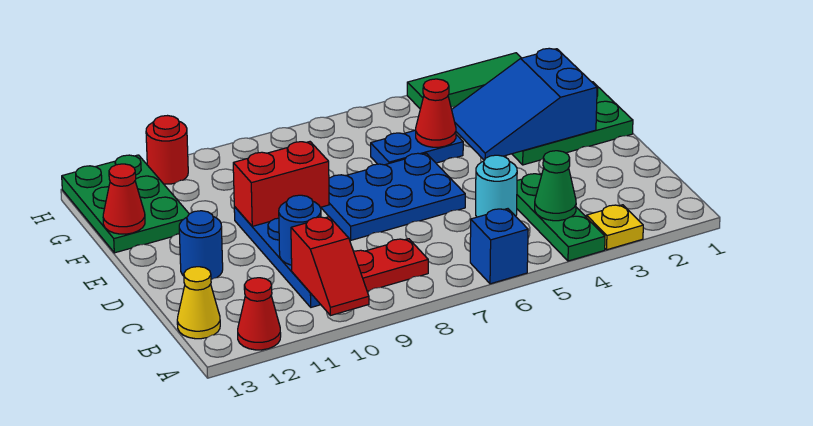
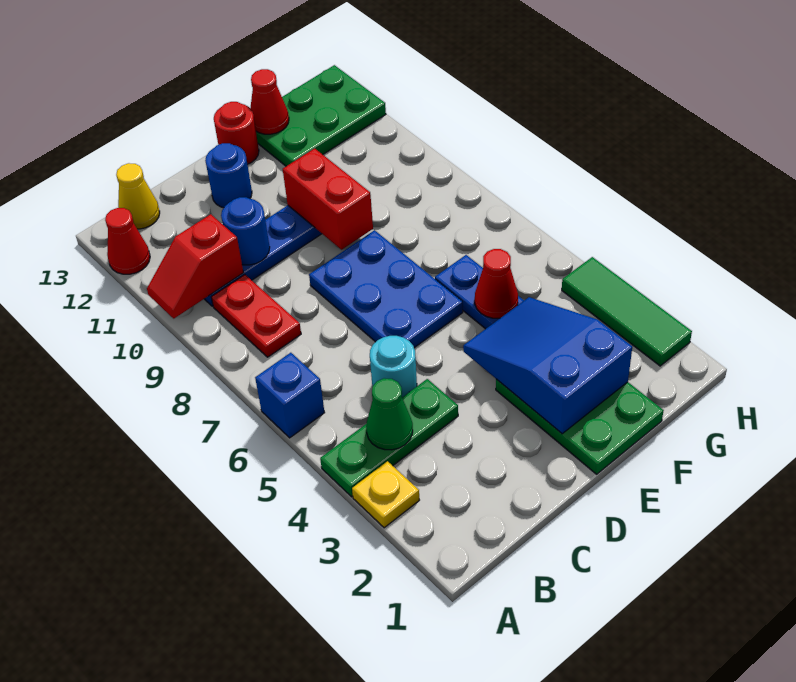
red 1x1 round brick [146,116,188,184] -> red 1x1 round brick moved to [214,102,259,164]

